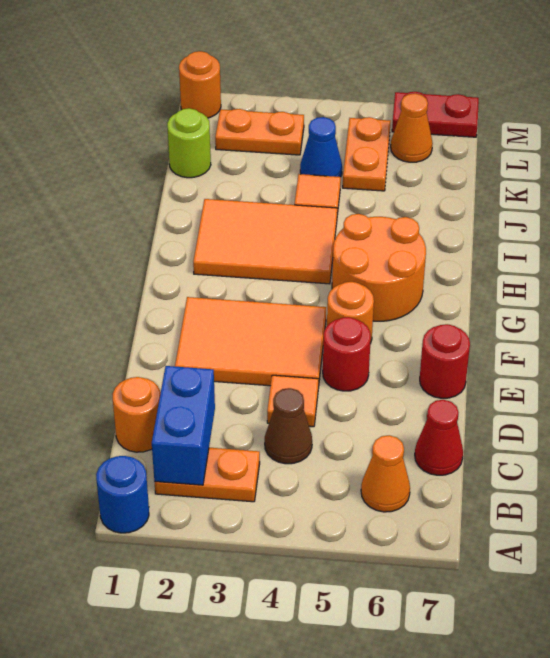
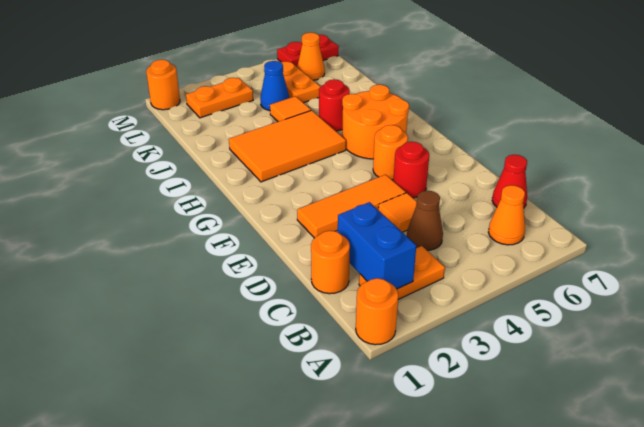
blue 1x1 round brick [96,456,149,533] -> orange 1x1 round brick [356,278,398,345]
orange 2x3 tile [175,297,326,388] -> orange 1x3 tile [297,175,406,238]
red 1x1 round brick [420,324,470,398] -> red 1x1 round brick moved to [319,79,350,131]
lime 1x1 round brick [167,108,211,178] -> none

